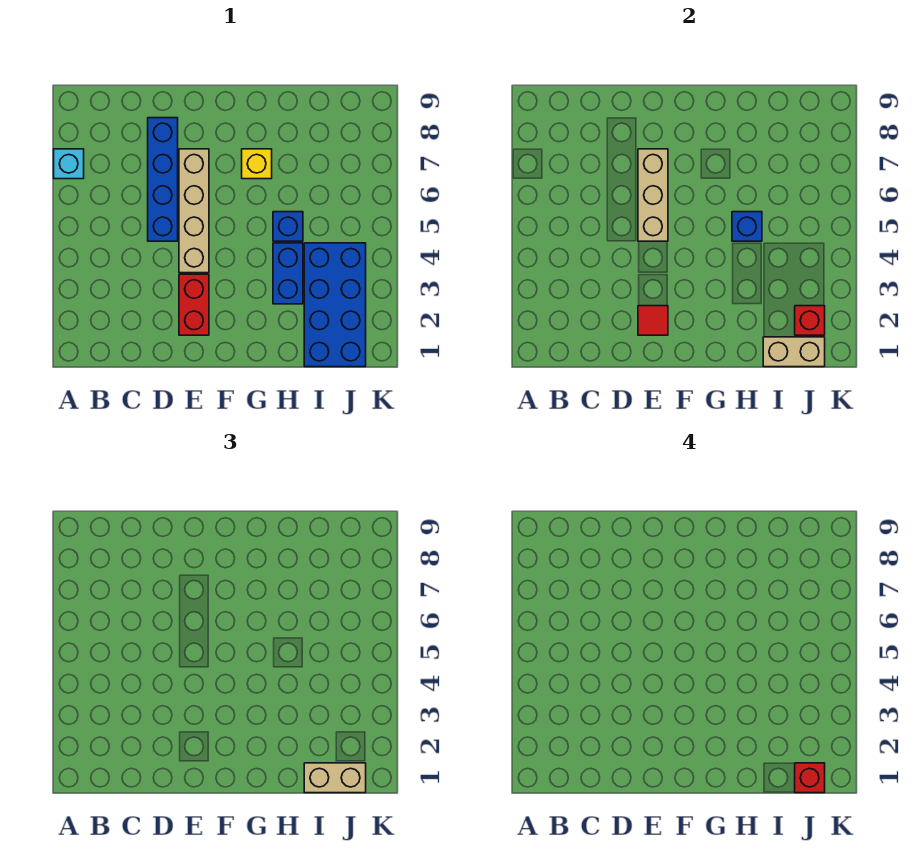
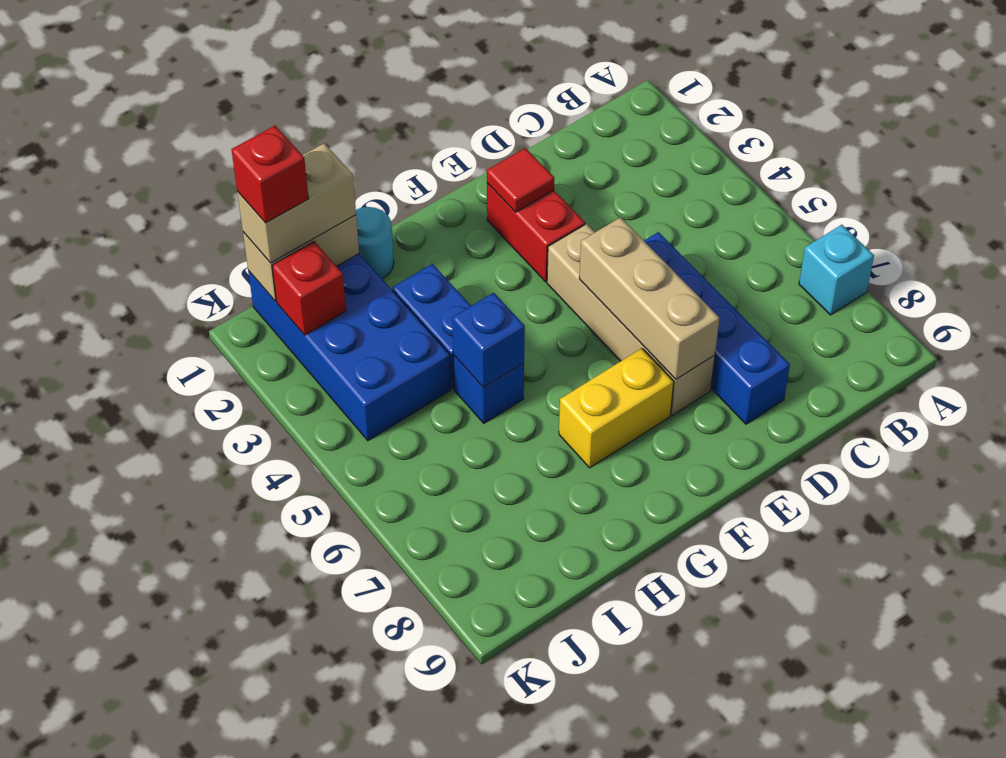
yellow 1x1 brick [242,149,272,179] -> yellow 1x2 brick [559,348,674,468]
none -> cyan 1x1 round brick [356,207,394,279]

